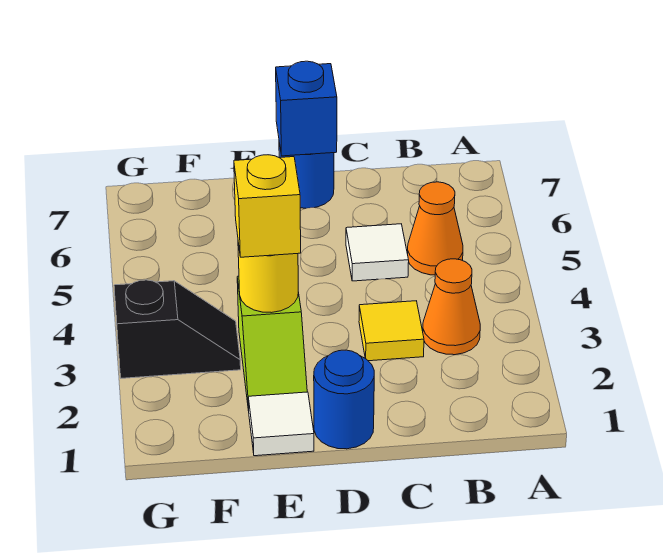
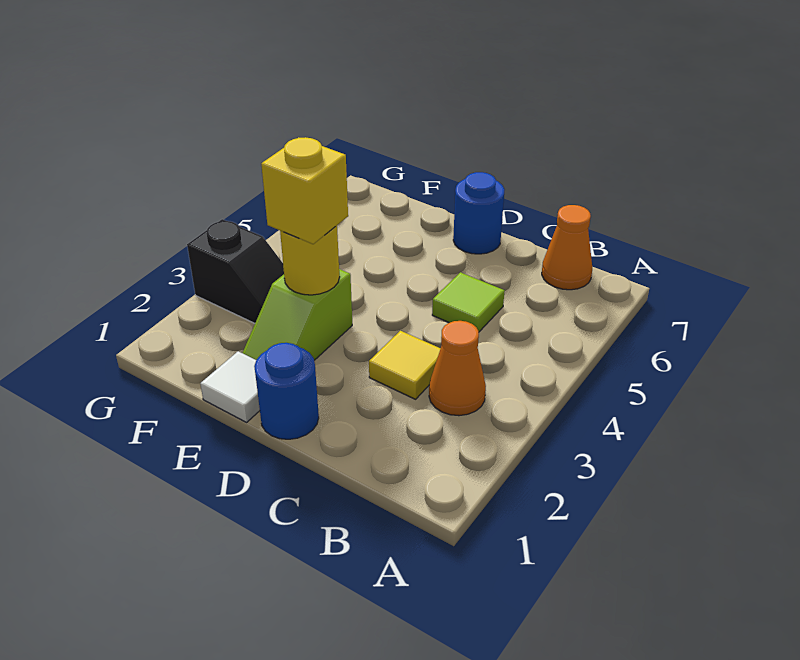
orange 1x1 cone [408,182,463,275] -> orange 1x1 cone moved to [542,205,592,290]
white 1x1 tile [346,224,409,281] -> lime 1x1 tile [432,272,505,332]
blue 1x1 brick [276,61,337,156] -> none

